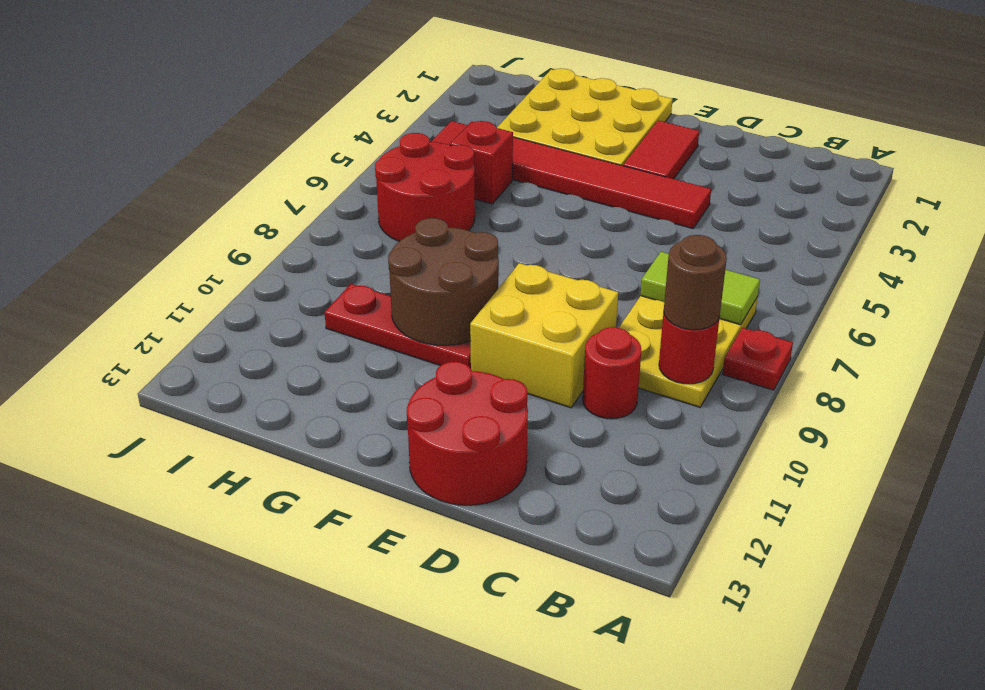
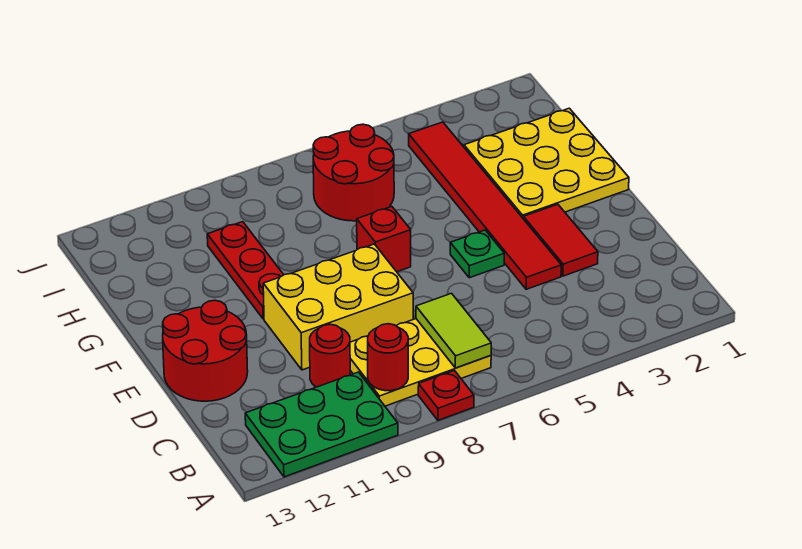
none -> green 2x3 plate [245,372,398,477]
brown 1x1 round brick [664,235,727,330] -> none
yellow 2x2 brick [470,263,618,408] -> yellow 2x3 brick [263,244,413,370]
red 1x2 tile [623,121,699,179] -> red 1x2 tile turned to [523,204,598,276]
none -> green 1x1 plate [450,230,504,278]
brown 2x2 round brick [388,218,499,345] -> none
red 1x1 brick [450,121,513,204] -> red 1x1 brick moved to [357,207,411,272]

